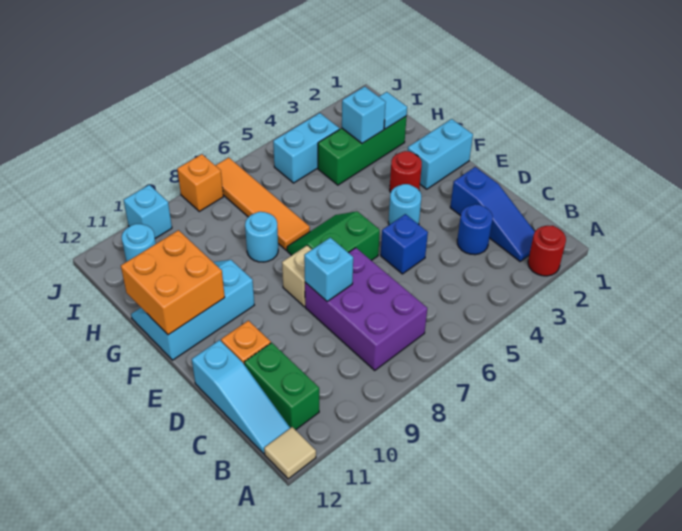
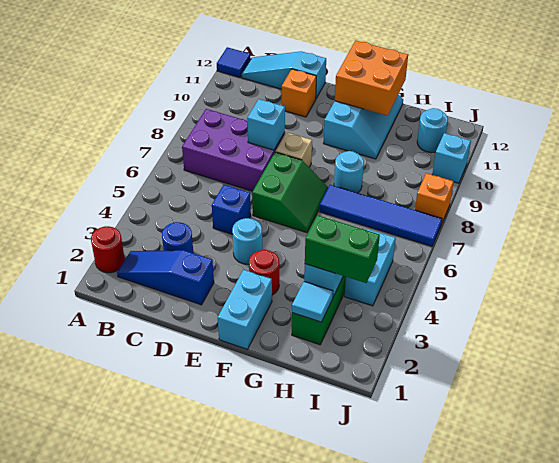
tan 1x1 tile [264,427,316,479] -> blue 1x1 tile [217,47,251,77]
green 1x2 brick [244,343,319,430] -> green 1x2 brick moved to [305,215,380,283]
orange 1x4 tile [215,158,310,250] -> blue 1x4 tile [319,185,442,246]

